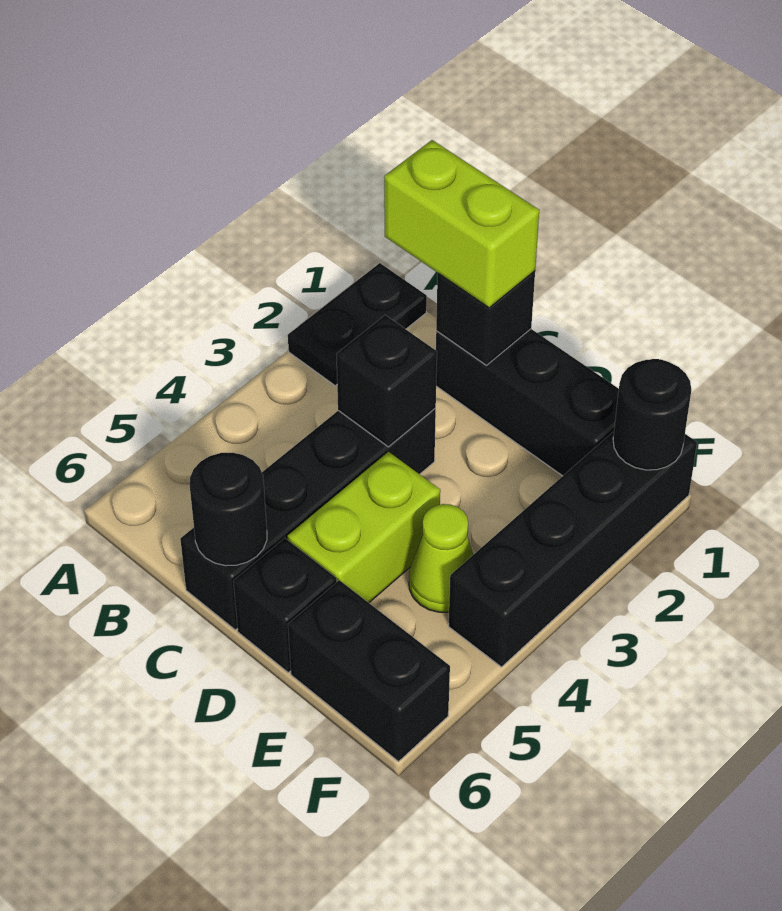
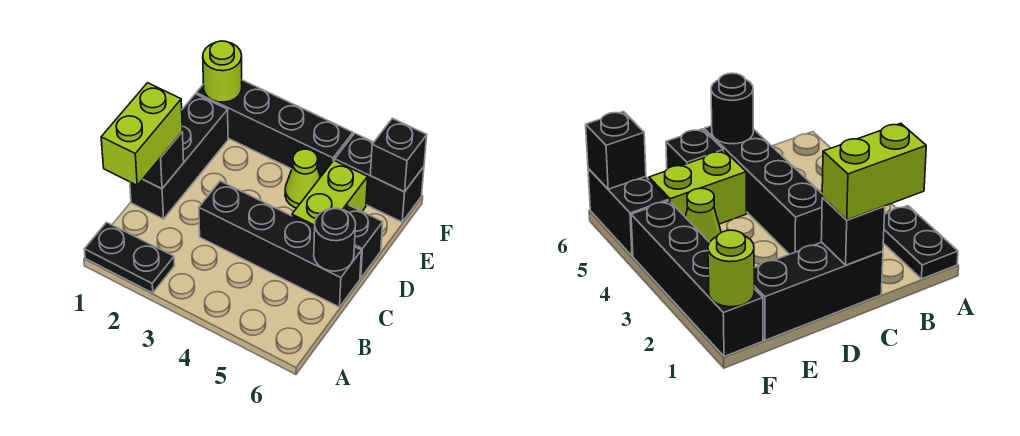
black 1x1 brick [337,315,437,447] -> black 1x1 brick moved to [370,118,427,192]
lime 1x2 brick [287,452,440,603] -> lime 1x2 brick turned to [292,160,368,227]
black 1x2 brick [288,580,450,762] -> black 1x2 brick turned to [335,134,424,222]
black 1x1 round brick [613,359,691,470] -> lime 1x1 round brick [203,41,242,102]

